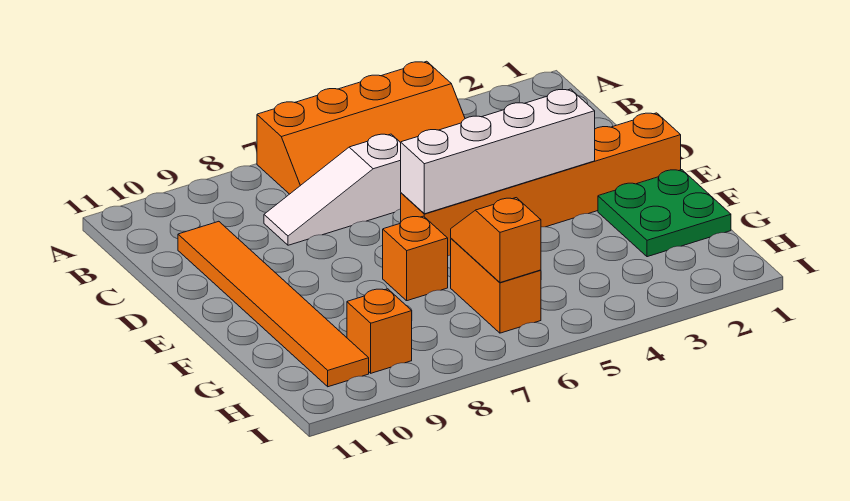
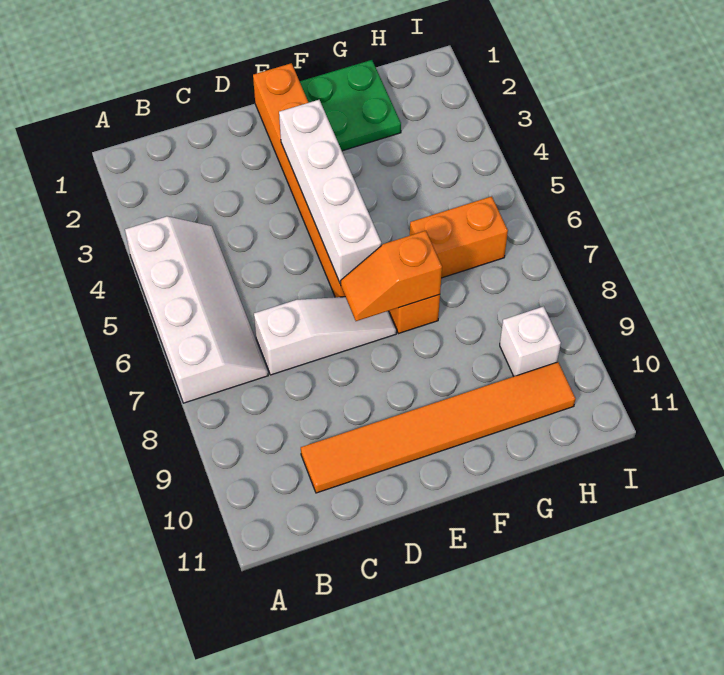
orange 2x4 slope [257,61,465,194] -> white 2x4 slope [125,216,268,403]
white 1x3 slope [264,134,401,245] -> white 1x3 slope turned to [254,297,396,375]
orange 1x2 slope [451,198,541,283] -> orange 1x2 slope moved to [340,231,442,321]
orange 1x1 brick [347,289,412,373] -> white 1x1 brick [500,307,561,376]

